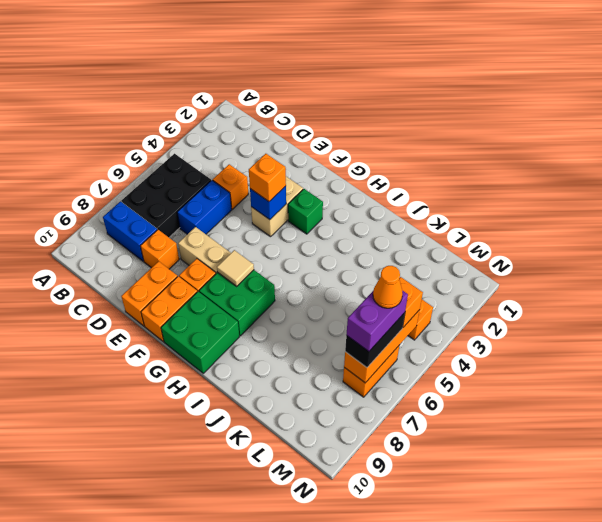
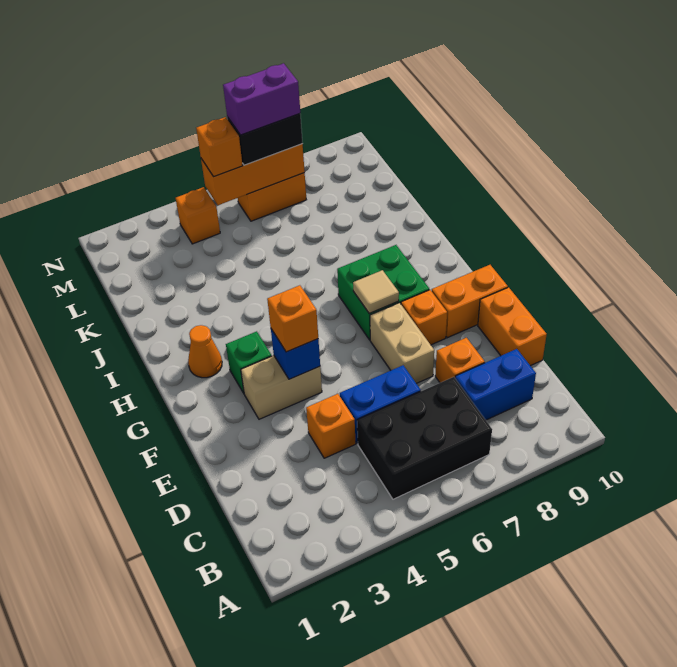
blue 1x2 brick [103,201,157,261] -> blue 1x2 brick turned to [455,349,536,420]
orange 1x2 brick [121,261,177,326] -> orange 1x2 brick turned to [478,287,547,366]
green 2x2 brick [161,292,239,373] -> none
orange 1x1 cone [373,266,403,308] -> orange 1x1 cone moved to [188,325,222,378]

